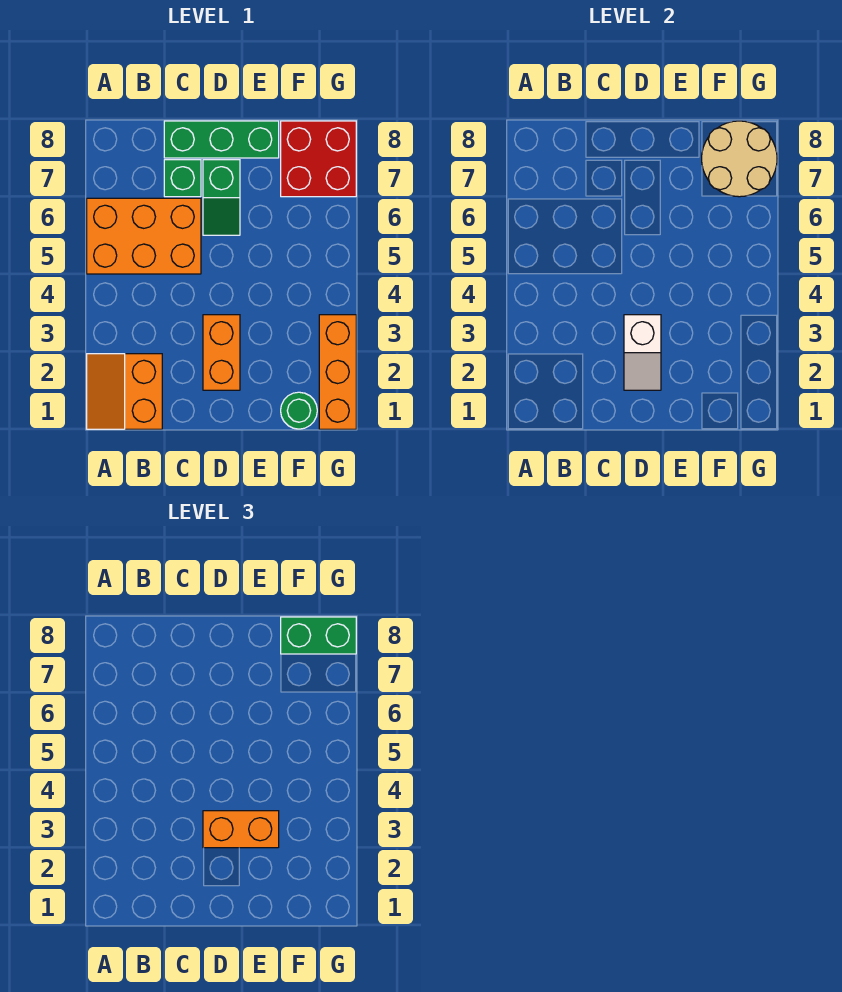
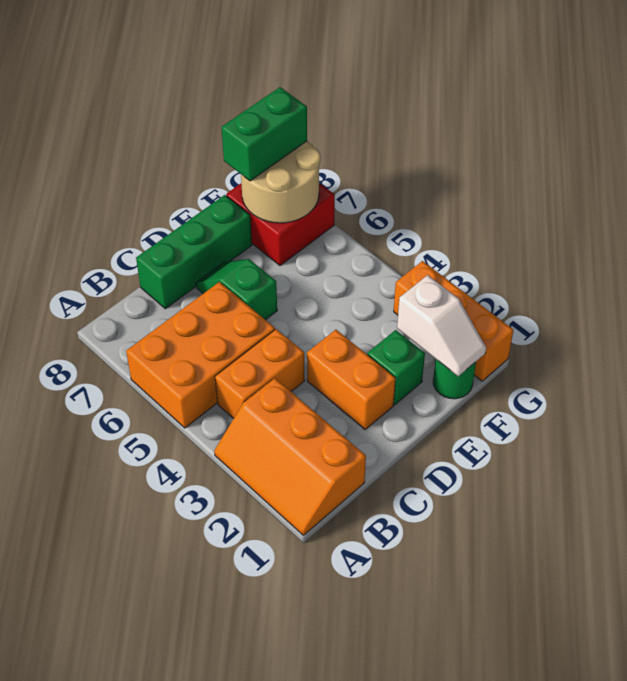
orange 2x2 slope [87,354,162,429] -> orange 2x3 slope [214,378,366,535]
green 1x1 brick [164,160,201,197] -> green 1x1 brick moved to [367,330,425,405]
white 1x2 slope [624,315,661,390] -> white 1x2 slope moved to [397,275,486,376]
orange 1x2 brick [203,811,279,848] -> orange 1x2 brick moved to [215,329,304,419]
green 1x2 slope [203,160,240,235] -> green 1x2 slope turned to [196,259,277,320]

